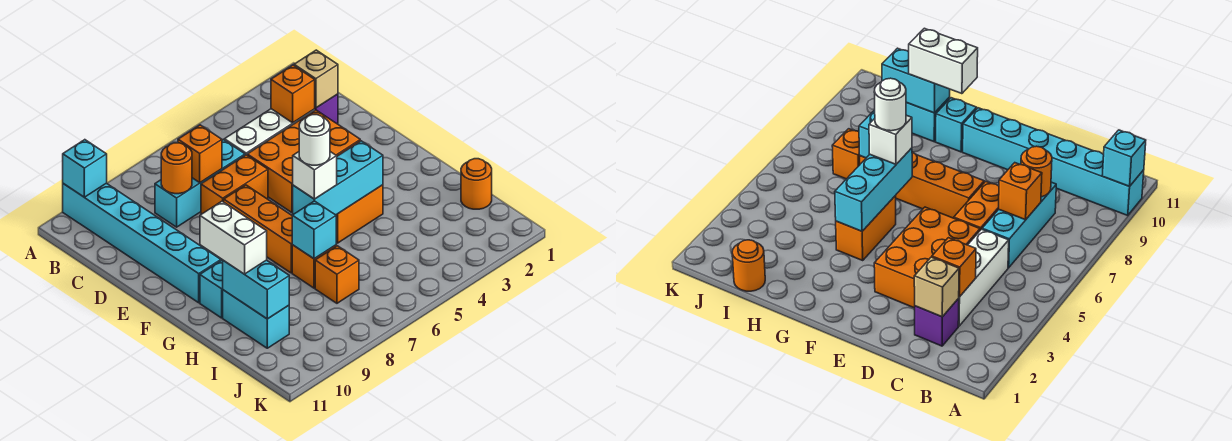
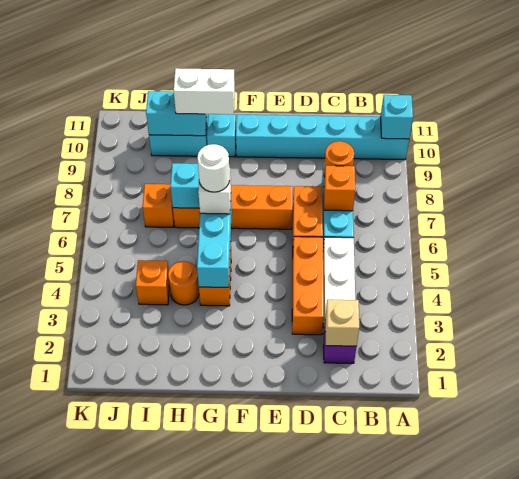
orange 1x1 brick [271,65,315,123] -> orange 1x1 brick moved to [136,260,169,305]
orange 2x3 brick [247,110,360,213] -> orange 1x3 brick [292,237,324,335]
orange 1x1 round brick [461,159,492,209] -> orange 1x1 round brick moved to [168,261,199,305]

